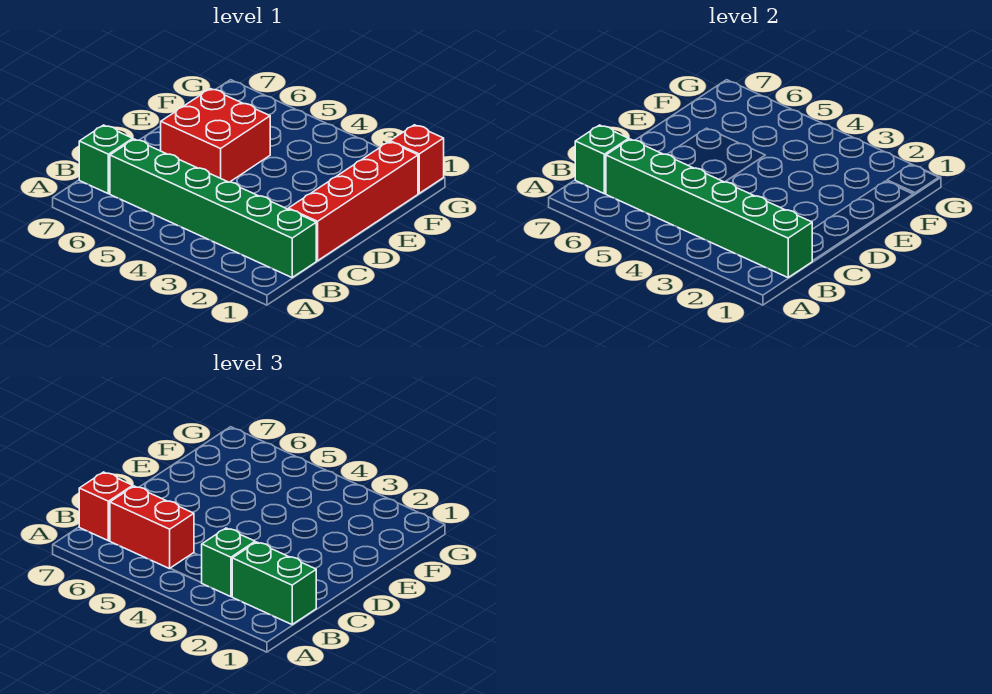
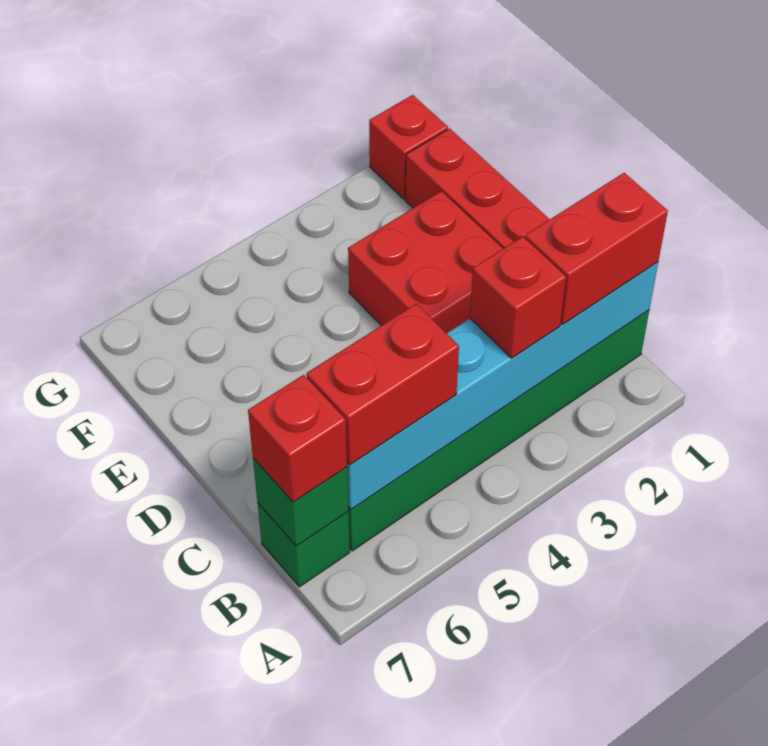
green 1x6 brick [606,139,812,277] -> cyan 1x6 brick [347,262,658,509]
green 1x2 brick [232,542,316,624] -> red 1x2 brick [525,173,668,324]
green 1x1 brick [202,528,255,597] -> red 1x1 brick [470,237,566,358]
red 2x2 brick [161,89,270,182] -> red 2x2 brick moved to [348,191,503,333]

